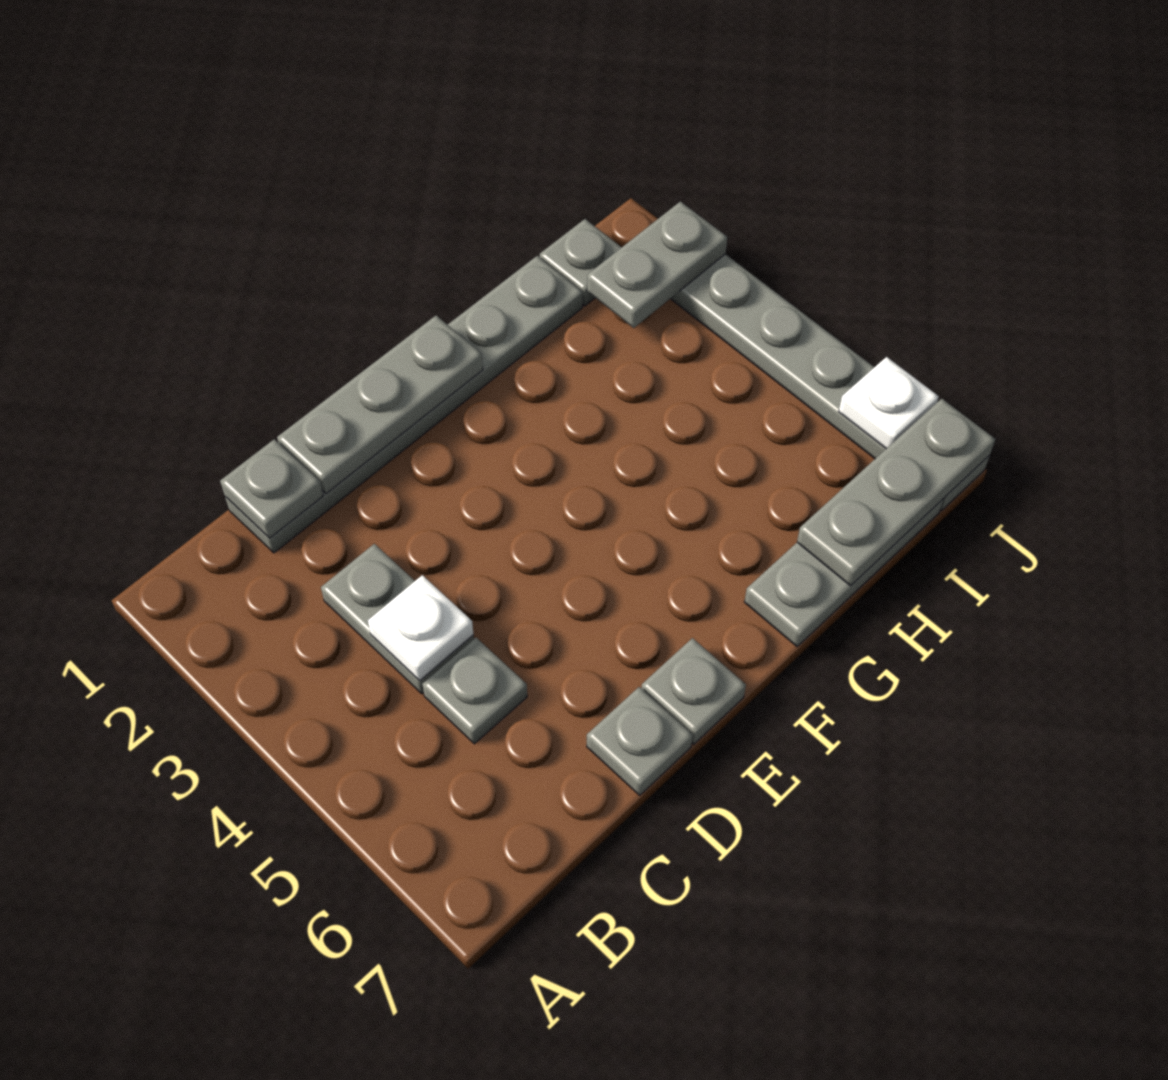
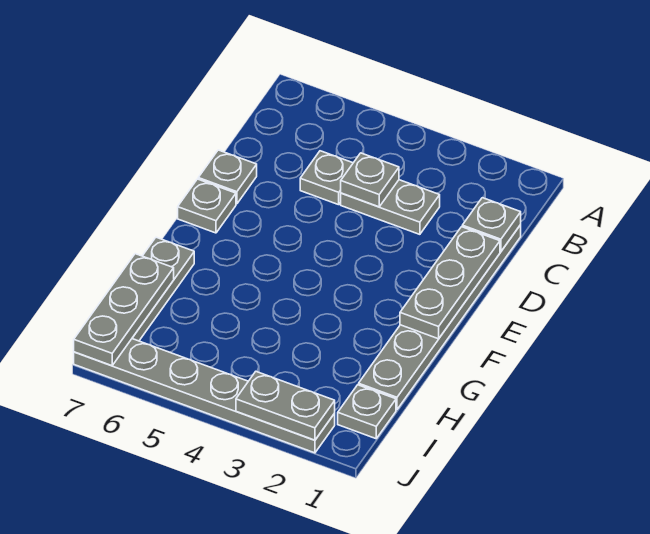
white 1x1 plate [368,575,474,681] -> grey 1x1 plate [341,153,399,207]
grey 1x2 plate [587,201,727,328] -> grey 1x2 plate turned to [236,372,335,440]
white 1x1 plate [839,357,939,449] -> none

